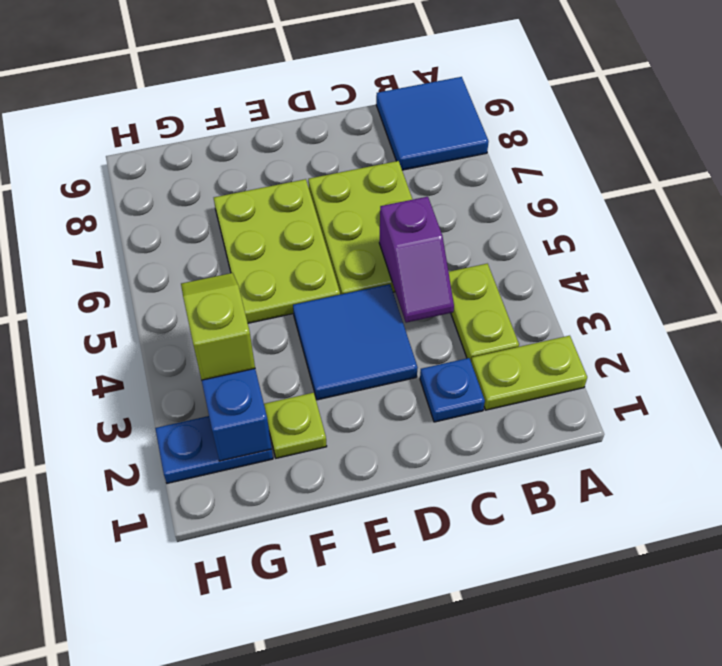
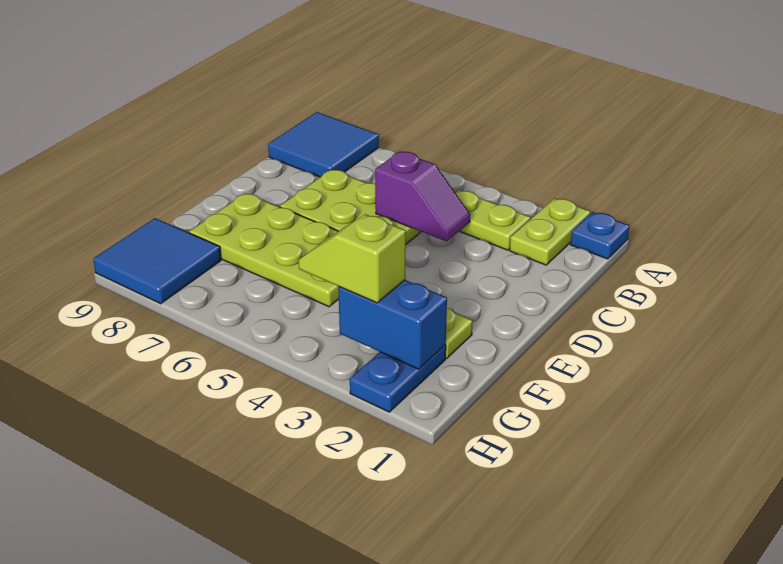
blue 1x1 plate [420,358,485,422] -> blue 1x1 plate moved to [571,212,629,259]
blue 2x2 tile [293,284,418,400] -> blue 2x2 tile moved to [93,218,221,304]
lime 2x3 plate [214,179,340,323] -> lime 2x4 plate [189,193,339,307]

